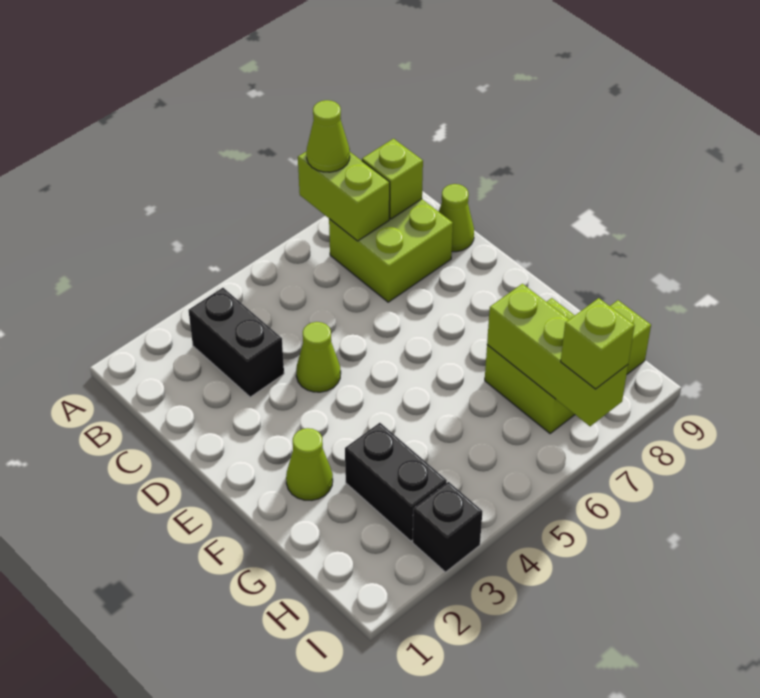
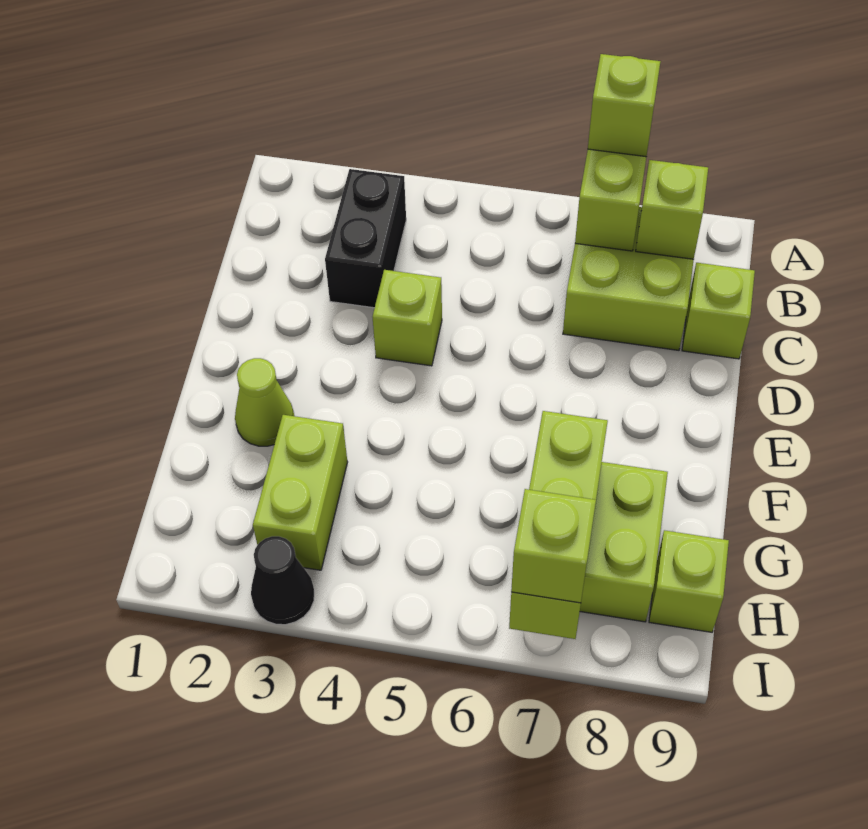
lime 1x1 cone [306,100,350,172] -> lime 1x1 brick [588,54,661,157]
lime 1x1 cone [439,184,474,252] -> lime 1x1 brick [682,263,755,359]
lime 1x1 cone [296,322,341,392] -> lime 1x1 brick [373,270,442,366]
black 1x2 brick [345,423,447,541] -> lime 1x2 brick [253,415,348,570]
black 1x1 brick [413,482,482,572] -> black 1x1 cone [251,536,314,625]

